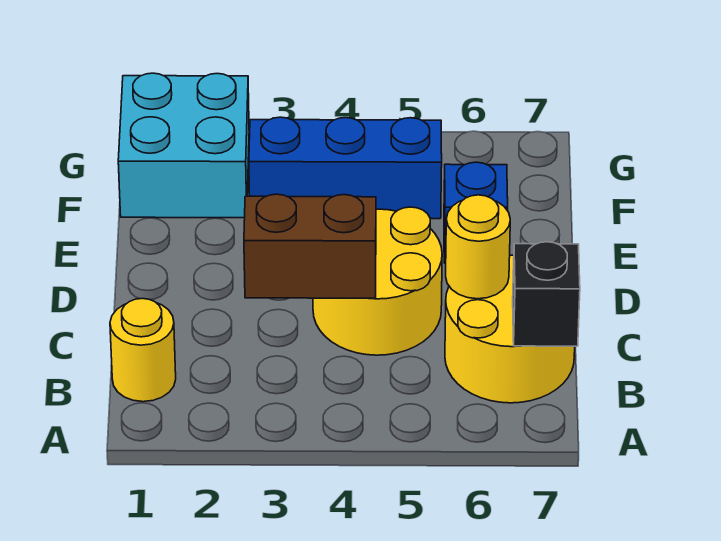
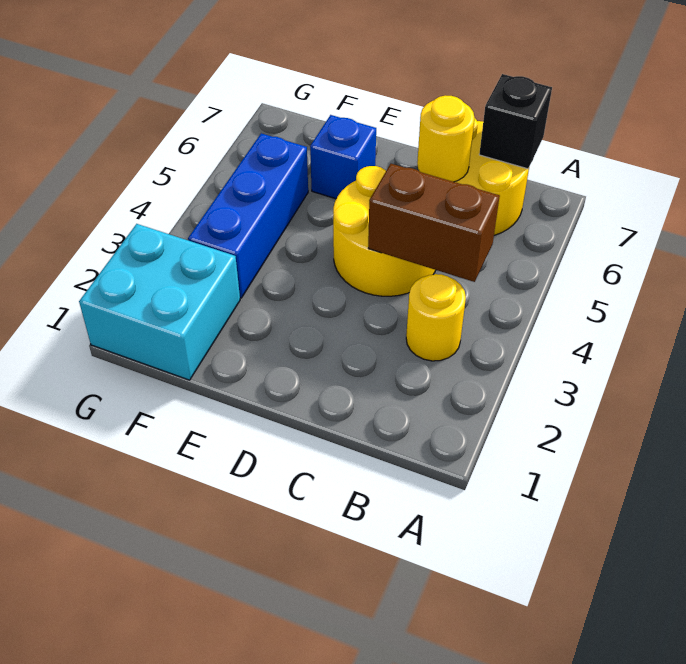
yellow 1x1 round brick [110,298,176,402] -> yellow 1x1 round brick moved to [406,274,466,361]
brown 1x2 brick [244,194,376,298] -> brown 1x2 brick turned to [368,164,500,282]

